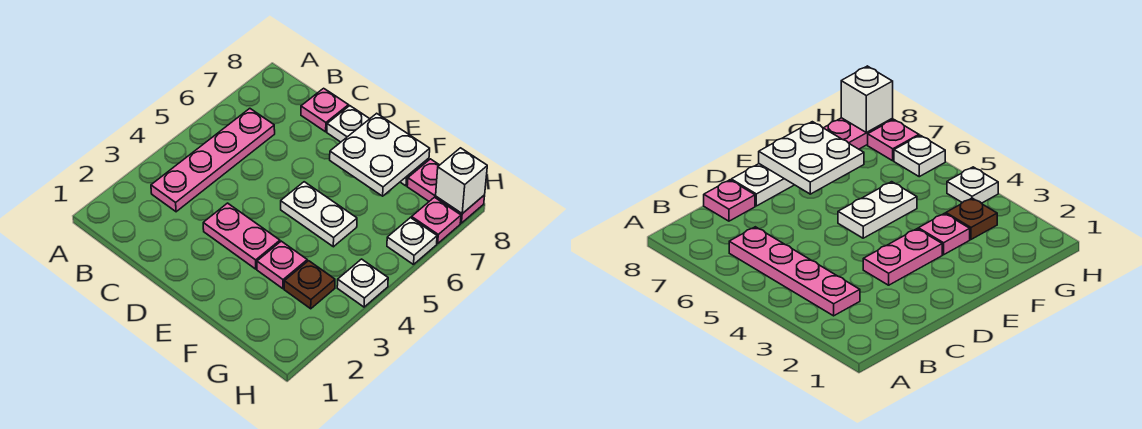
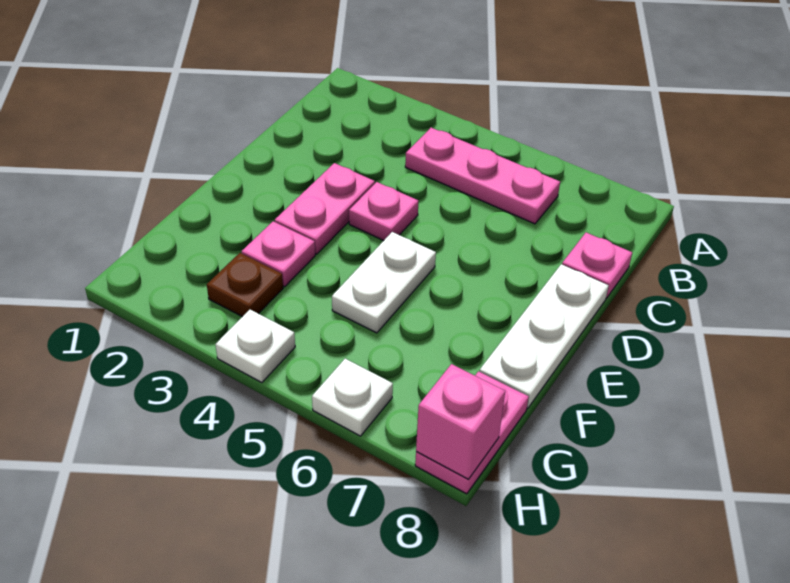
pink 1x4 plate [151,108,275,212] -> pink 1x3 plate [405,128,560,224]
white 2x2 plate [330,113,430,196] -> none
pink 1x1 plate [412,197,461,244] -> pink 1x1 plate moved to [349,182,419,241]
white 1x1 brick [436,148,487,214] -> pink 1x1 brick [416,364,505,480]

